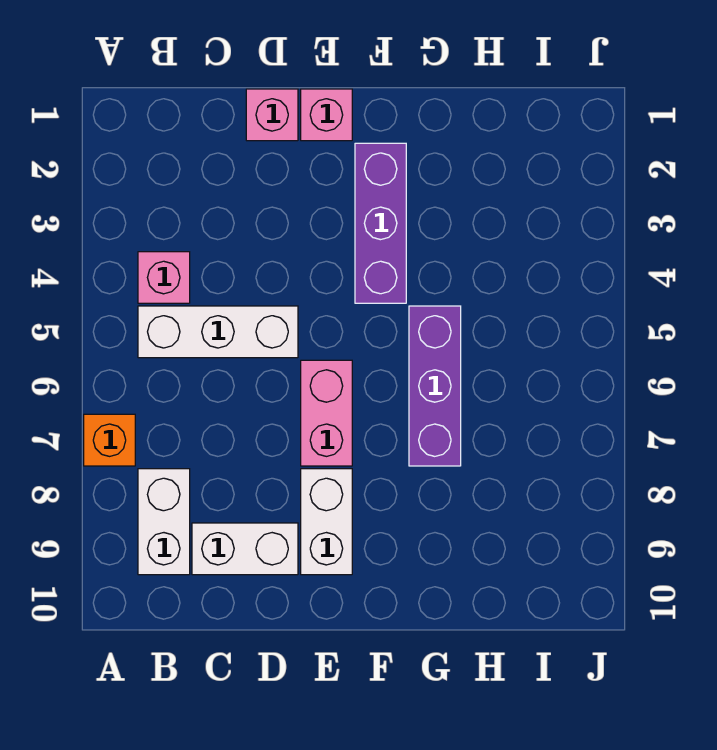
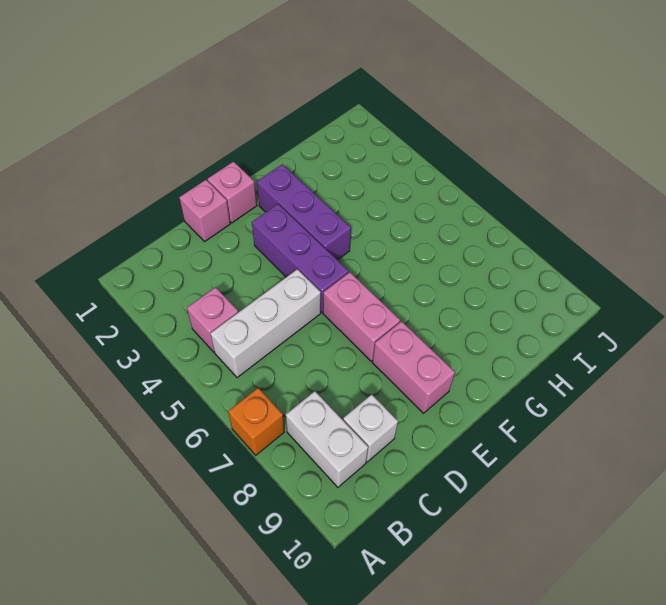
white 1x2 brick [192,523,298,575] -> white 1x1 brick [343,394,398,462]
white 1x2 brick [301,469,352,575] -> pink 1x2 brick [372,321,455,413]
purple 1x3 brick [409,306,461,466] -> purple 1x3 brick moved to [252,204,349,312]

